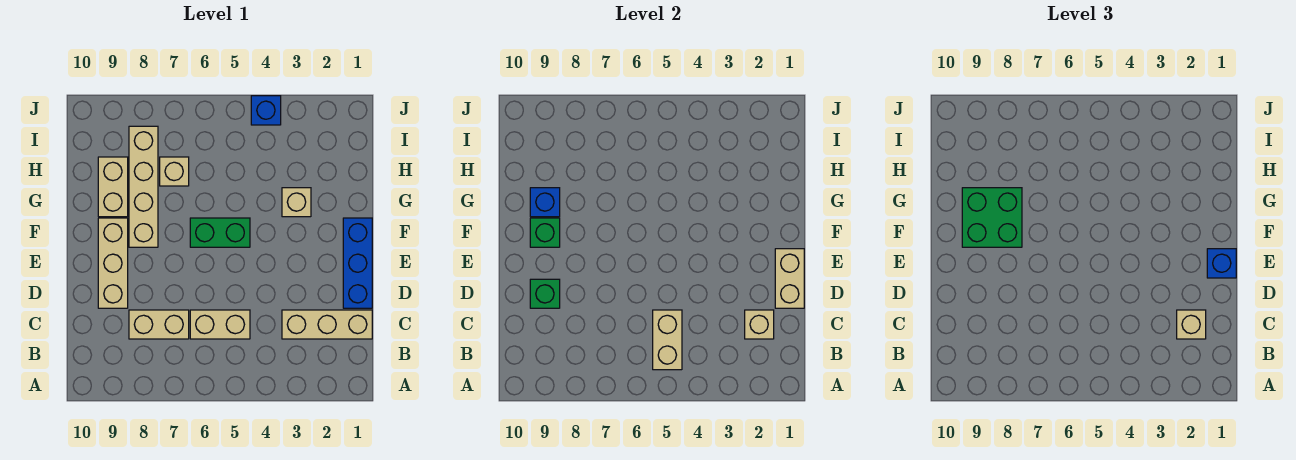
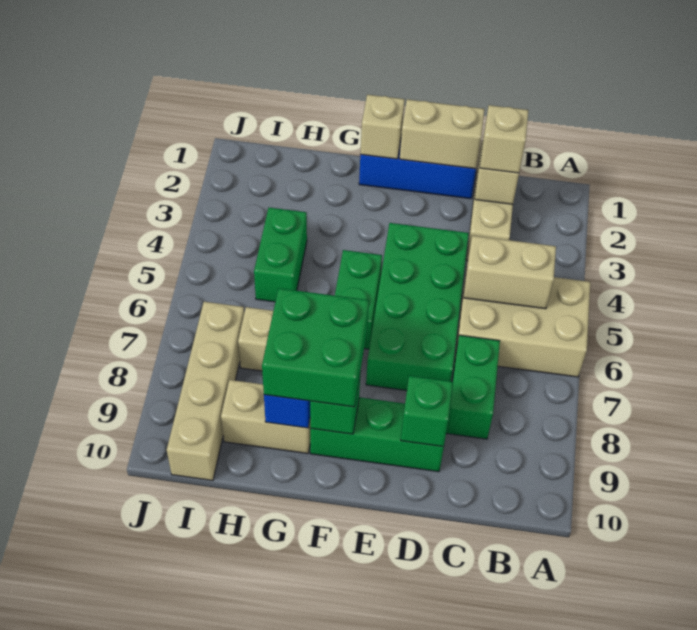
tan 1x2 brick [190,310,250,339] -> tan 2x3 brick [455,269,590,377]
tan 1x2 brick [129,310,189,339] -> green 1x2 brick [446,335,500,439]
none -> green 2x4 brick [366,223,469,391]
tan 1x3 brick [98,218,128,308] -> green 1x3 brick [310,397,444,472]
blue 1x1 brick [1207,249,1236,278] -> none
tan 1x4 brick [129,126,158,247] -> tan 1x4 brick turned to [167,302,244,481]
tan 1x1 brick [282,188,311,217] -> tan 1x1 brick moved to [360,95,405,159]
none -> green 1x2 brick [254,208,307,302]
blue 1x1 brick [251,96,281,125] -> none

